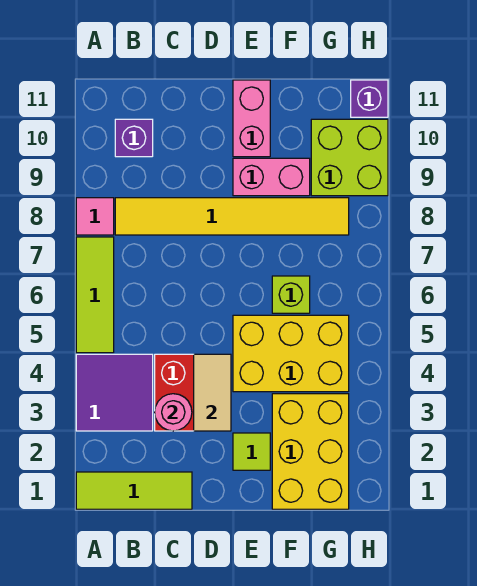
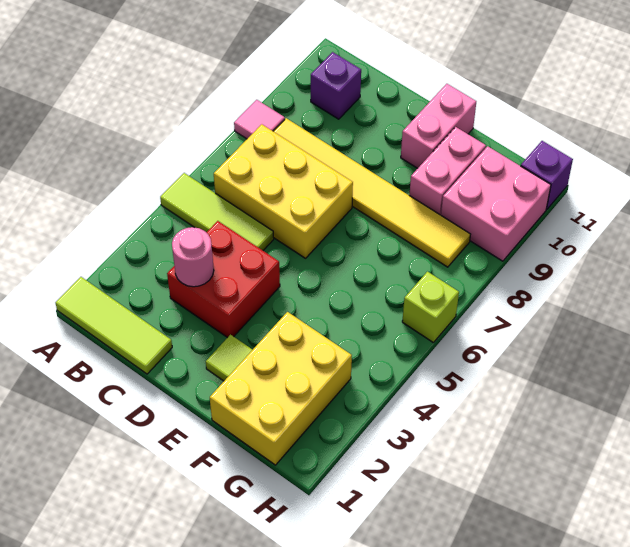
purple 2x2 tile [76,354,153,431] -> none
lime 1x3 tile [76,237,114,353] -> lime 1x3 tile turned to [160,173,274,250]
tan 1x2 tile [194,354,231,431] -> none
yellow 2x3 brick [233,315,349,392] -> yellow 2x3 brick moved to [214,124,353,258]
pink 1x2 brick [233,158,310,196] -> pink 1x2 brick turned to [409,127,486,215]
lime 1x1 brick [272,276,310,313] -> lime 1x1 brick moved to [402,272,459,342]
lime 2x2 brick [311,119,388,196] -> pink 2x2 brick [441,146,551,261]

